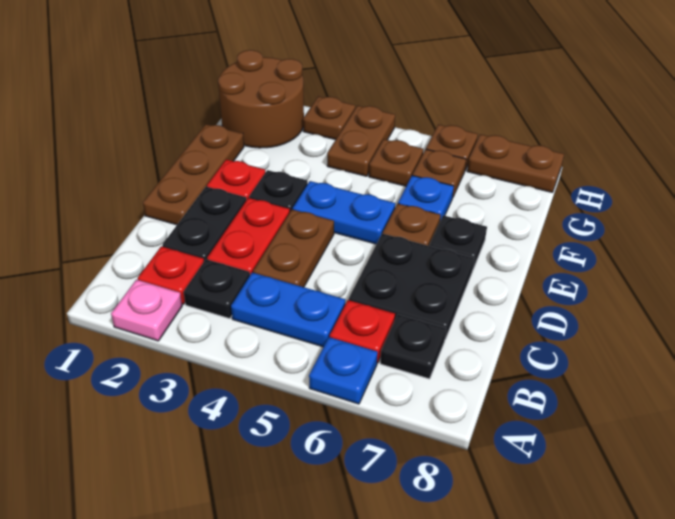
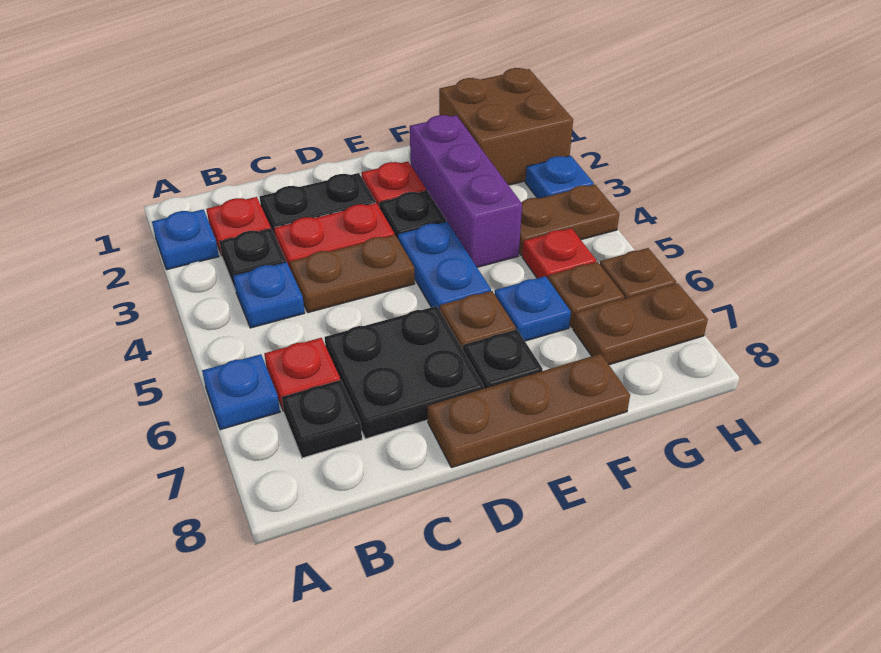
pink 1x1 plate [111,280,182,341] -> blue 1x1 plate [152,209,219,270]
blue 1x2 plate [231,273,345,347] -> blue 1x1 plate [233,262,305,328]
brown 1x3 plate [143,124,244,225] -> brown 1x3 plate moved to [428,354,630,468]
none -> purple 1x3 brick [410,115,522,267]
brown 2x2 round brick [218,50,304,148] -> brown 2x2 brick [439,68,573,185]
brown 1x1 plate [369,139,423,186] -> red 1x1 plate [522,228,596,279]
brown 1x1 plate [303,96,355,140] -> blue 1x1 plate [525,156,594,198]
brown 1x2 plate [467,134,564,192] -> brown 1x2 plate turned to [573,283,708,365]

